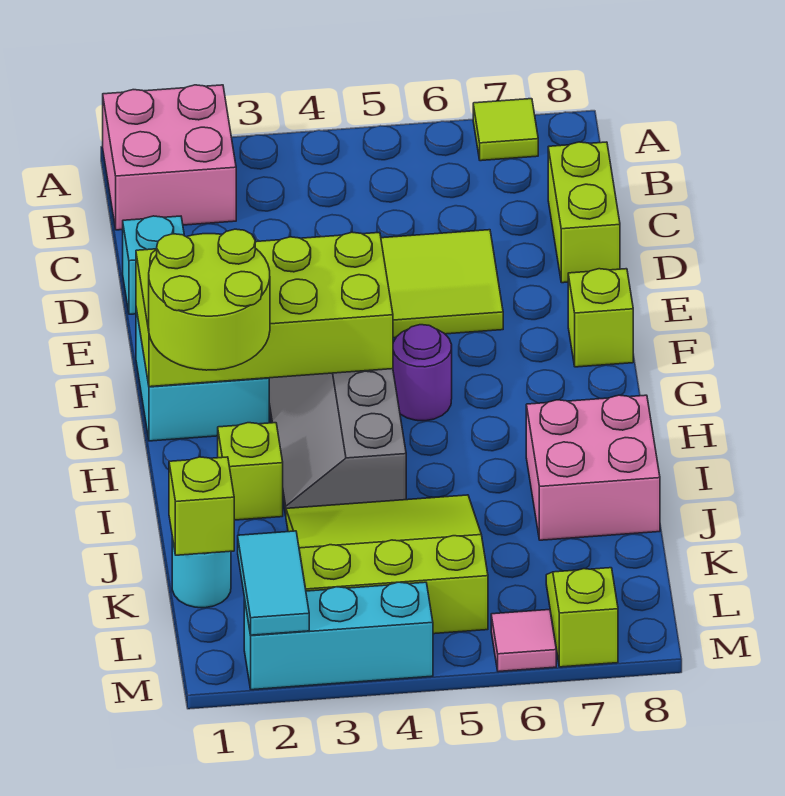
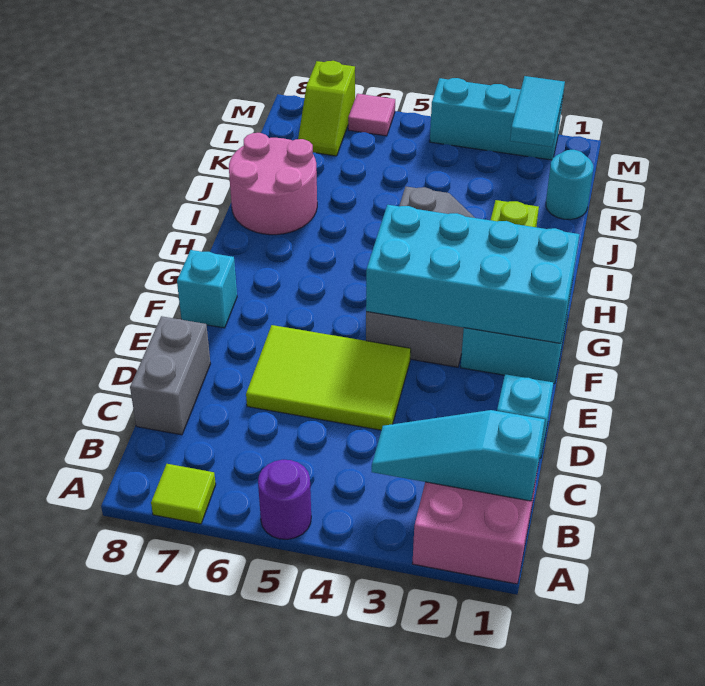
none -> cyan 1x3 slope [372,410,545,501]
lime 1x2 brick [548,142,620,283] -> grey 1x2 brick [130,316,210,435]
lime 2x4 brick [136,232,393,387] -> cyan 2x4 brick [366,205,580,343]
lime 1x1 brick [568,269,633,367] -> cyan 1x1 brick [177,250,237,328]
lime 2x2 round brick [149,229,270,370] -> none
purple 1x1 round brick [393,325,452,421] -> purple 1x1 round brick moved to [258,460,311,539]
pink 2x2 brick [526,395,660,540] -> pink 2x2 round brick [229,133,317,235]
lime 3x3 slope [286,495,488,634] -> none
lime 1x1 brick [169,457,234,555] -> none

